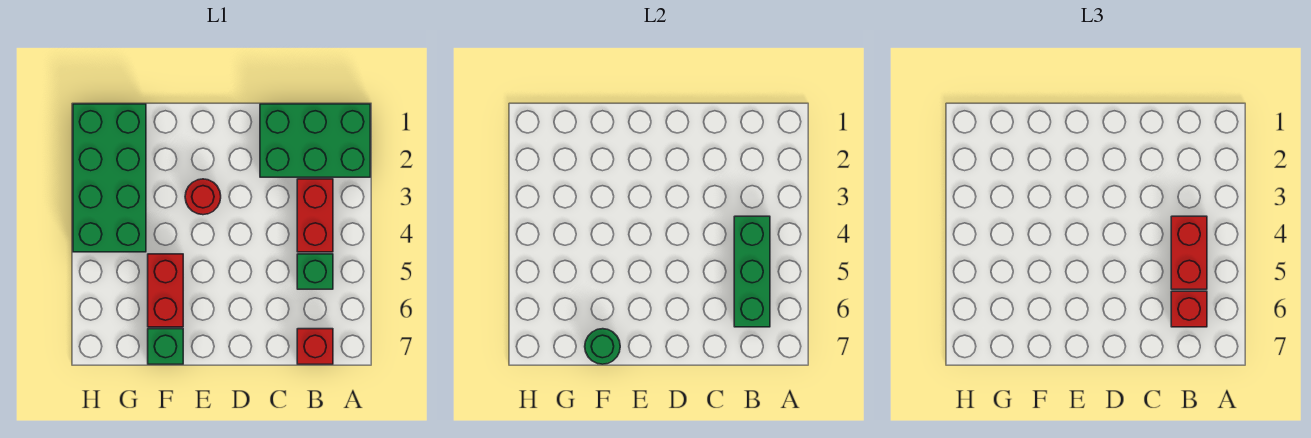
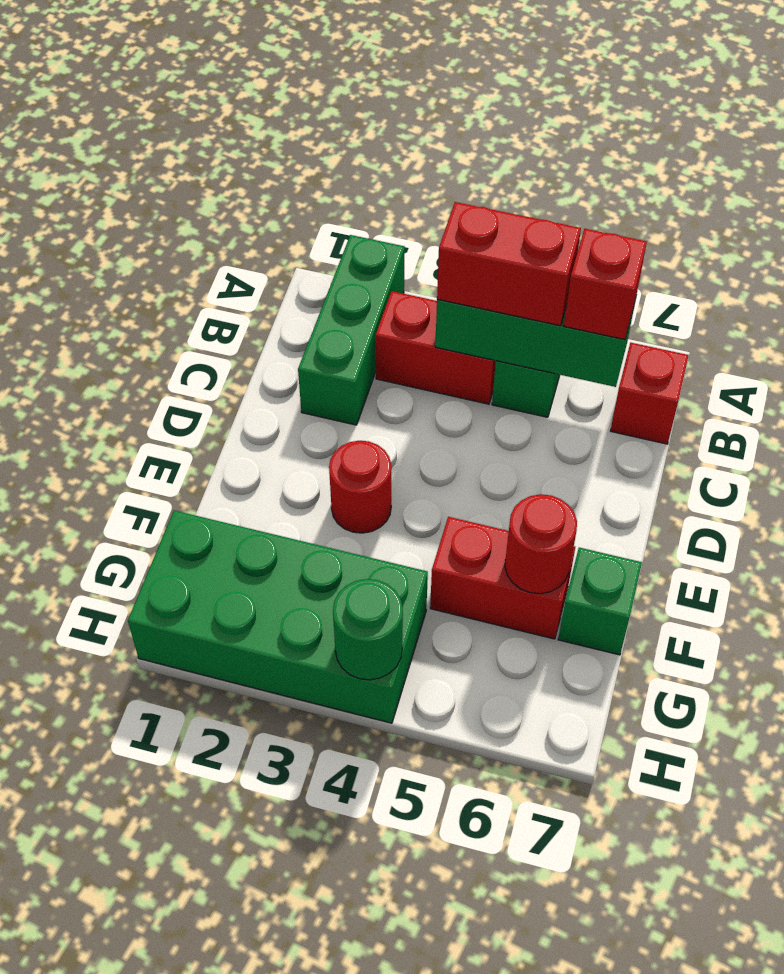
green 2x3 brick [260,104,370,177] -> green 1x3 brick [298,235,405,425]
none -> red 1x1 round brick [505,494,577,594]
green 1x1 round brick [585,329,620,364] -> green 1x1 round brick moved to [333,579,403,680]

